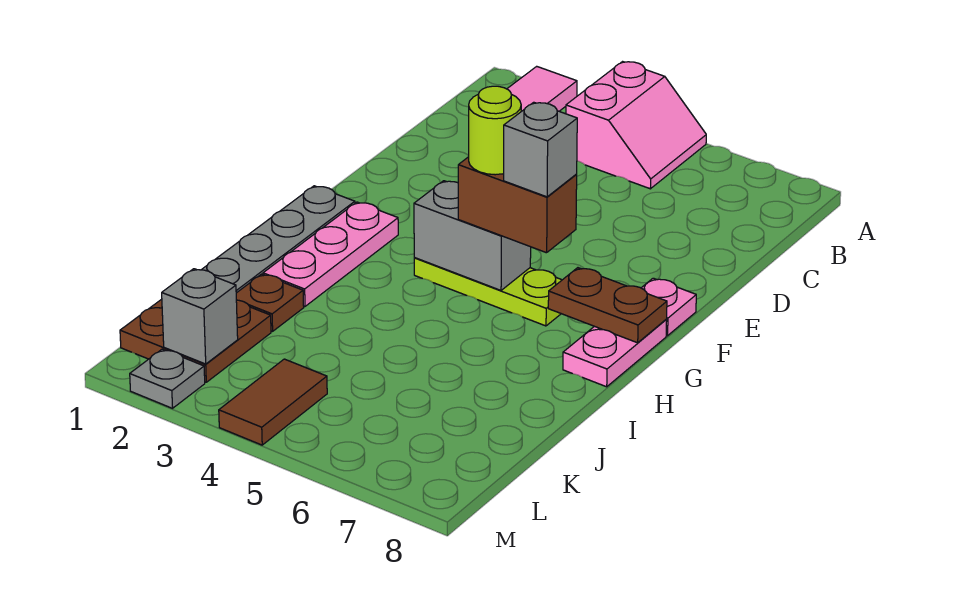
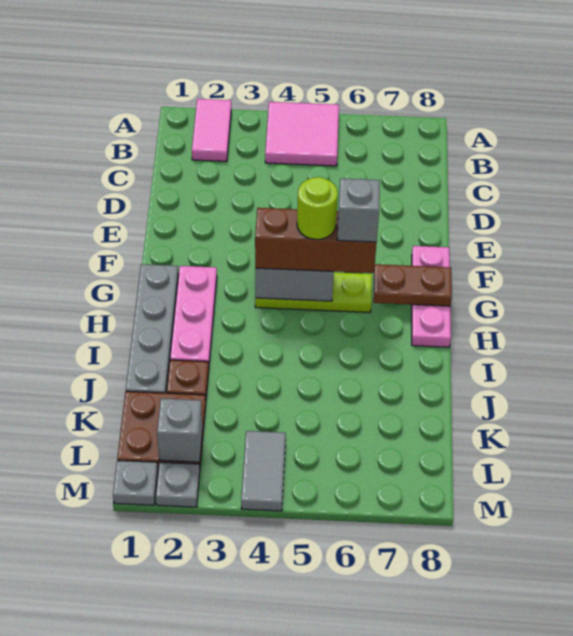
pink 2x2 slope [566,62,706,189] -> pink 2x2 tile [265,102,339,166]
brown 1x2 brick [458,157,577,253] -> brown 1x3 brick [255,208,377,273]
brown 1x2 tile [219,359,327,445] -> grey 1x2 tile [241,431,286,511]
none -> grey 1x1 plate [113,460,158,505]

